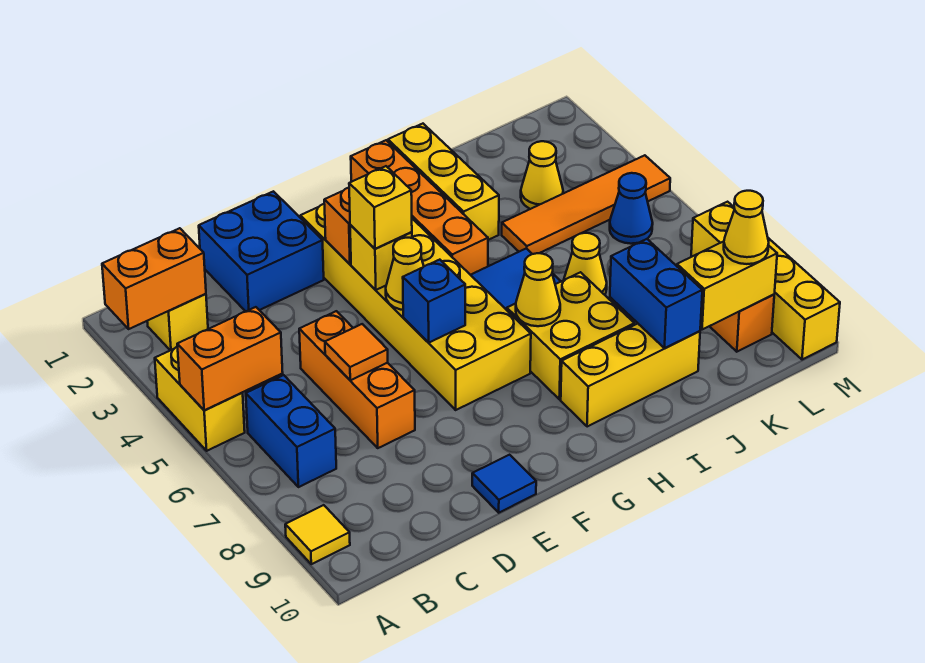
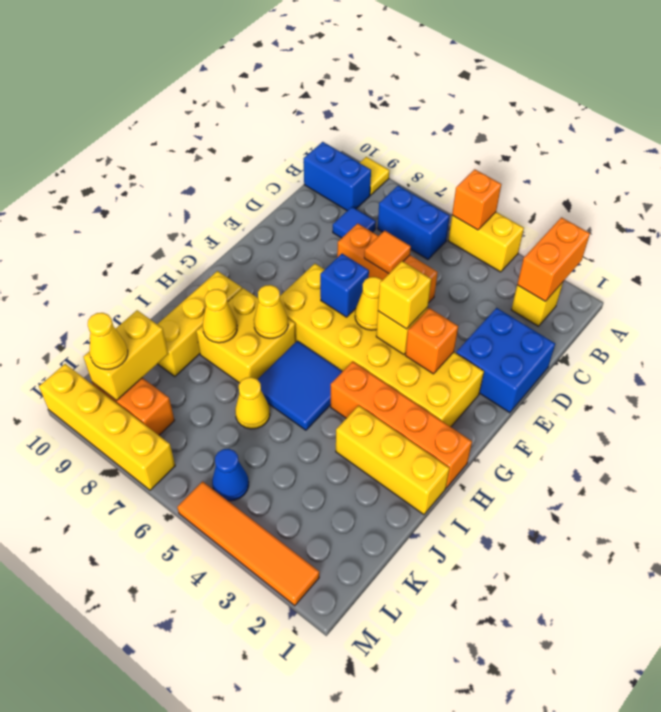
orange 1x2 brick [177,307,283,410] -> orange 1x1 brick [452,169,501,230]
blue 1x1 tile [472,455,536,513] -> blue 1x1 tile moved to [333,207,376,238]
orange 1x4 tile [502,155,670,254] -> orange 1x4 tile turned to [177,481,319,606]
blue 1x2 brick [610,239,702,348] -> blue 1x2 brick moved to [303,142,371,211]
yellow 1x1 cone [521,141,563,209] -> yellow 1x1 cone moved to [203,289,237,343]

